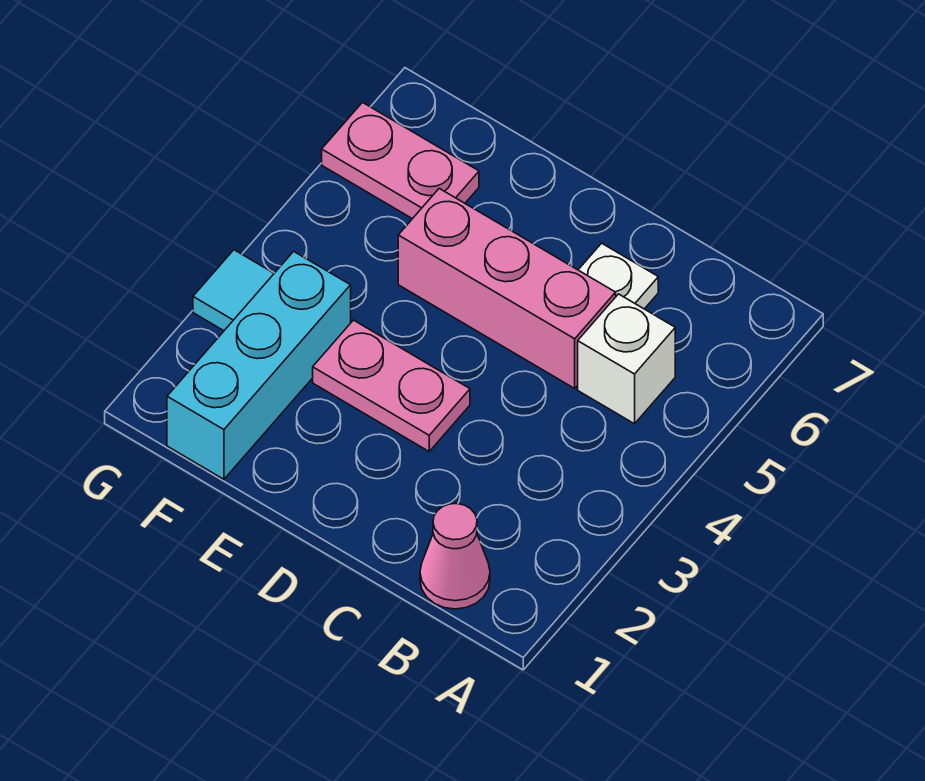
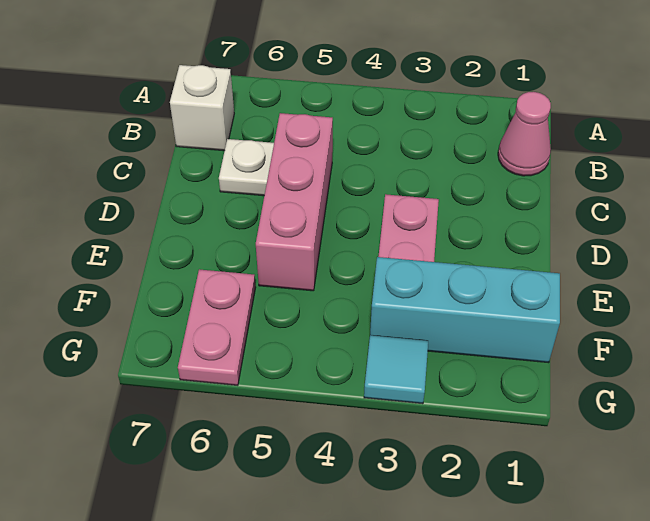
white 1x1 brick [578,294,675,424] -> white 1x1 brick moved to [170,65,234,151]

